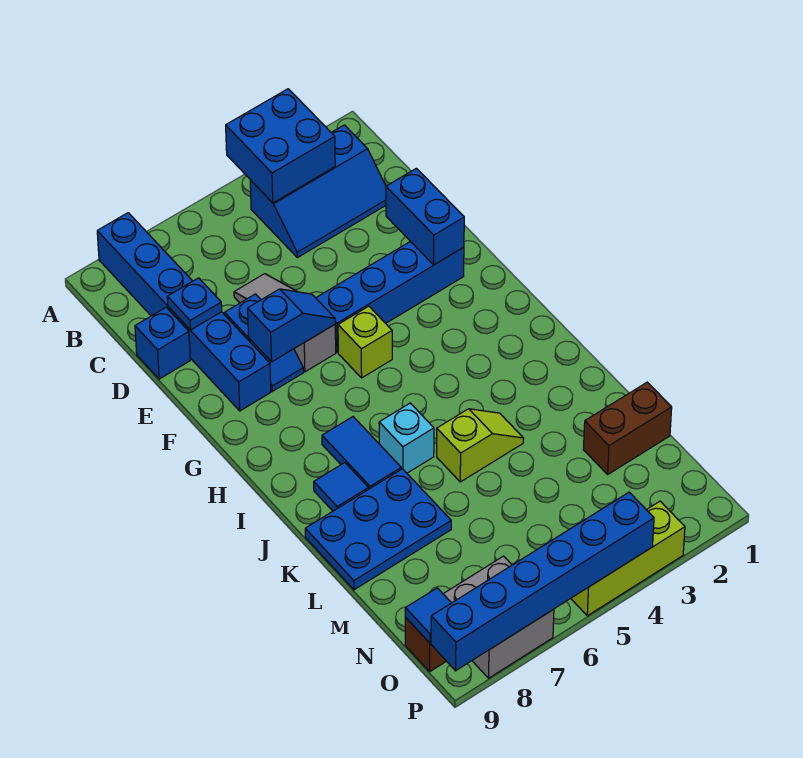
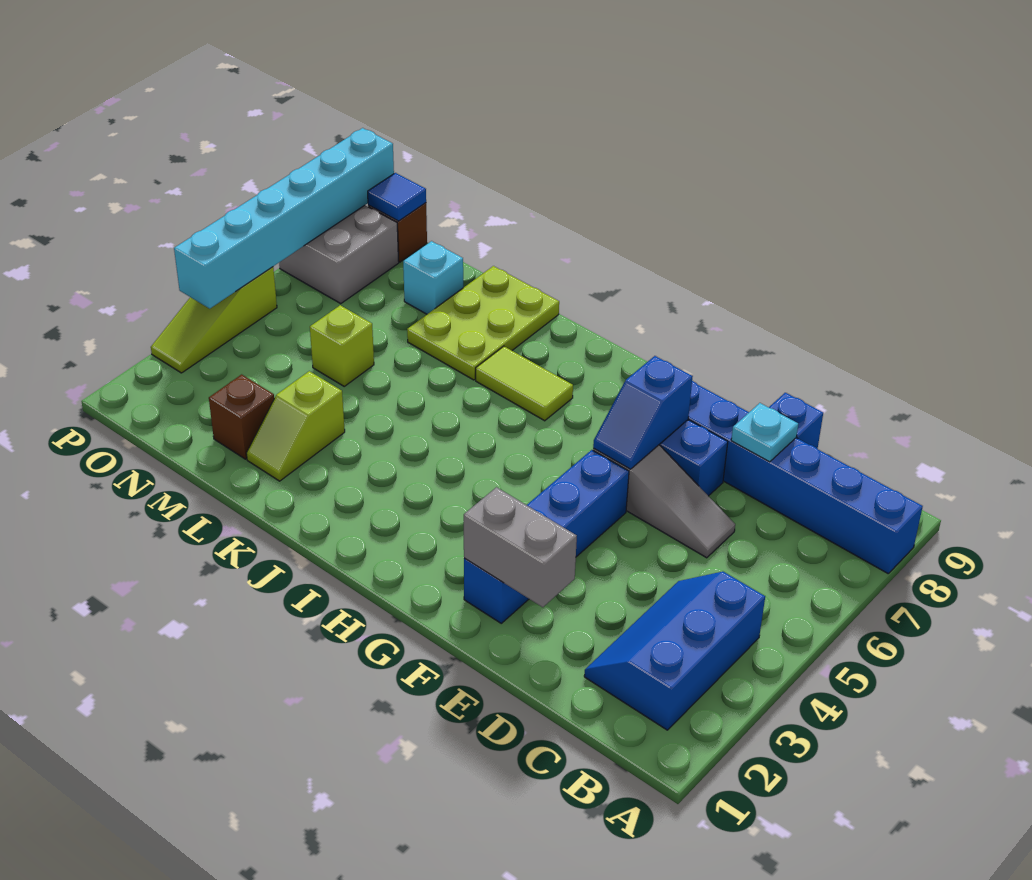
blue 2x2 brick [226,89,335,203] -> none
blue 1x1 plate [167,278,222,330] -> cyan 1x1 plate [731,403,798,462]
blue 1x2 brick [386,168,464,265] -> grey 1x2 brick [464,487,577,607]
lime 1x1 brick [338,306,392,378] -> lime 1x1 brick moved to [310,305,374,386]
blue 1x2 tile [322,417,401,489] -> lime 1x2 tile [476,346,573,421]
cyan 1x1 brick [379,403,434,473] -> cyan 1x1 brick moved to [403,241,463,314]
blue 1x1 tile [314,463,369,511] -> none
lime 1x2 slope [437,409,524,482] -> lime 1x2 slope moved to [246,371,345,481]
blue 2x3 plate [305,469,451,590] -> lime 2x3 plate [407,266,559,380]
brown 1x2 brick [583,382,672,474] -> brown 1x1 brick [209,374,274,459]
lime 1x3 brick [571,501,685,616] -> lime 1x3 slope [151,267,277,373]
blue 1x6 brick [431,492,654,671] -> cyan 1x6 brick [174,128,394,308]

